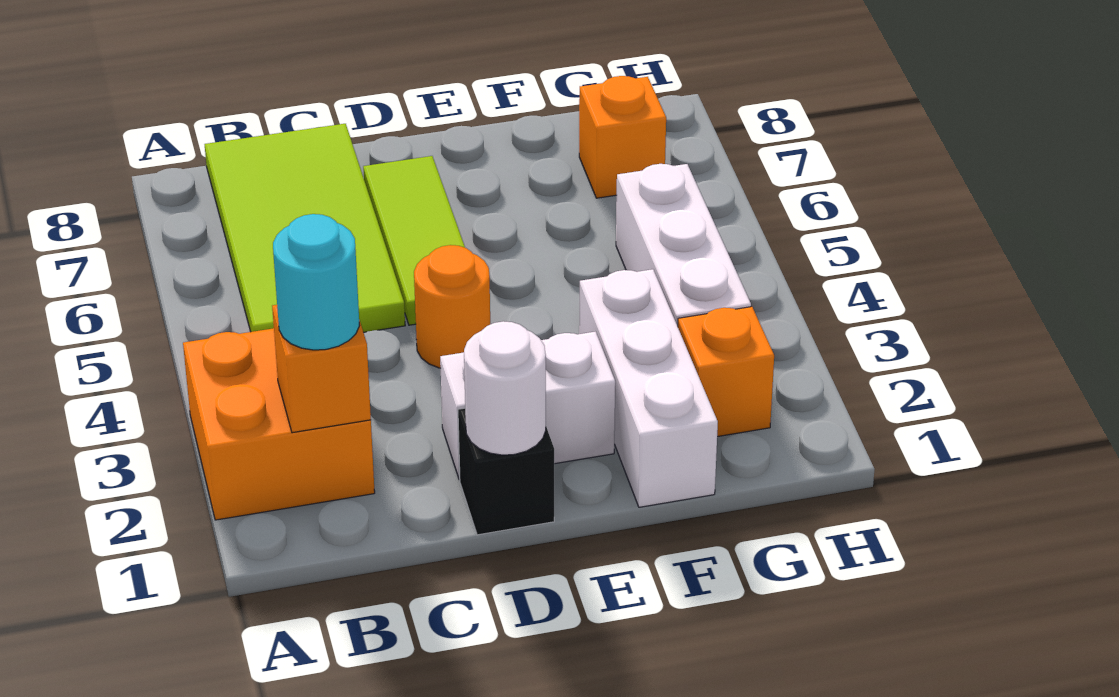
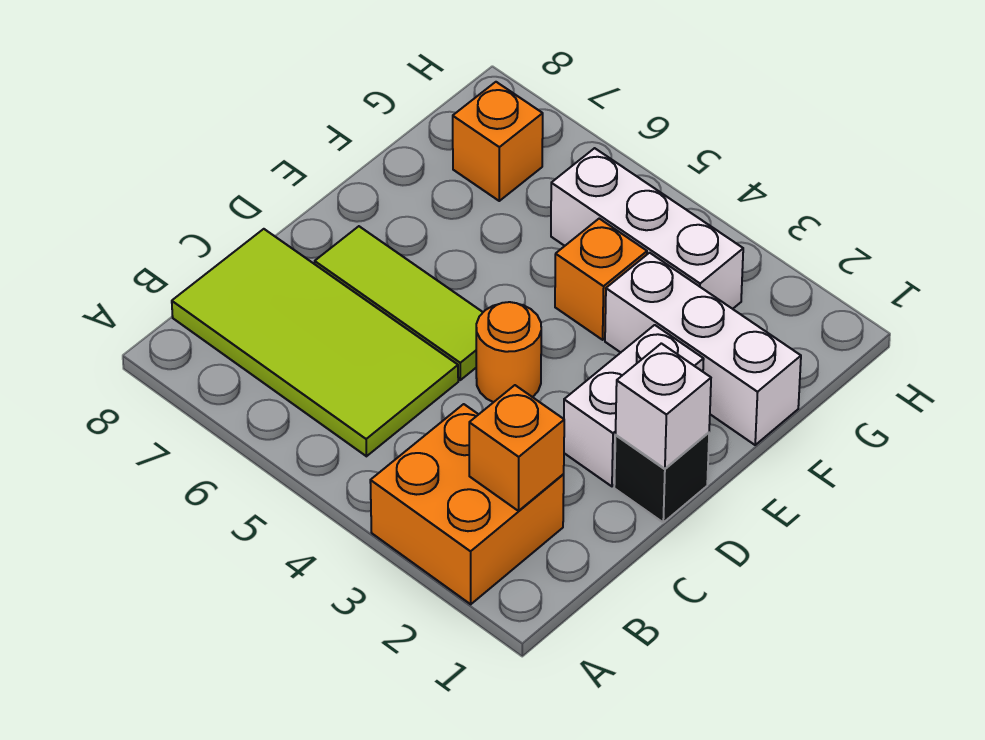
cyan 1x1 round brick [273,214,359,350] -> none
white 1x1 round brick [464,321,546,455] -> white 1x1 brick [616,343,711,469]
orange 1x1 brick [678,307,774,437] -> orange 1x1 brick moved to [555,219,647,340]

